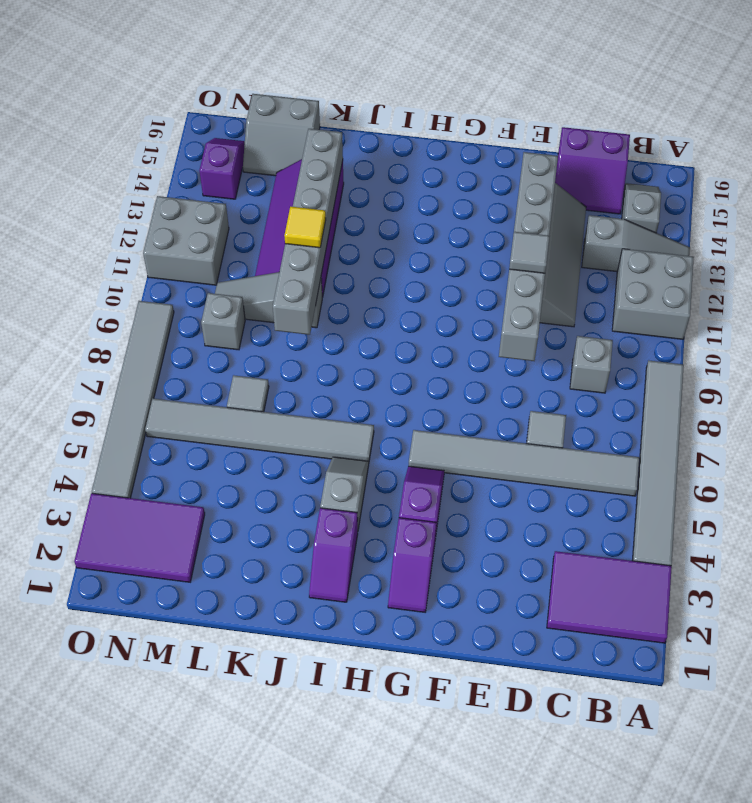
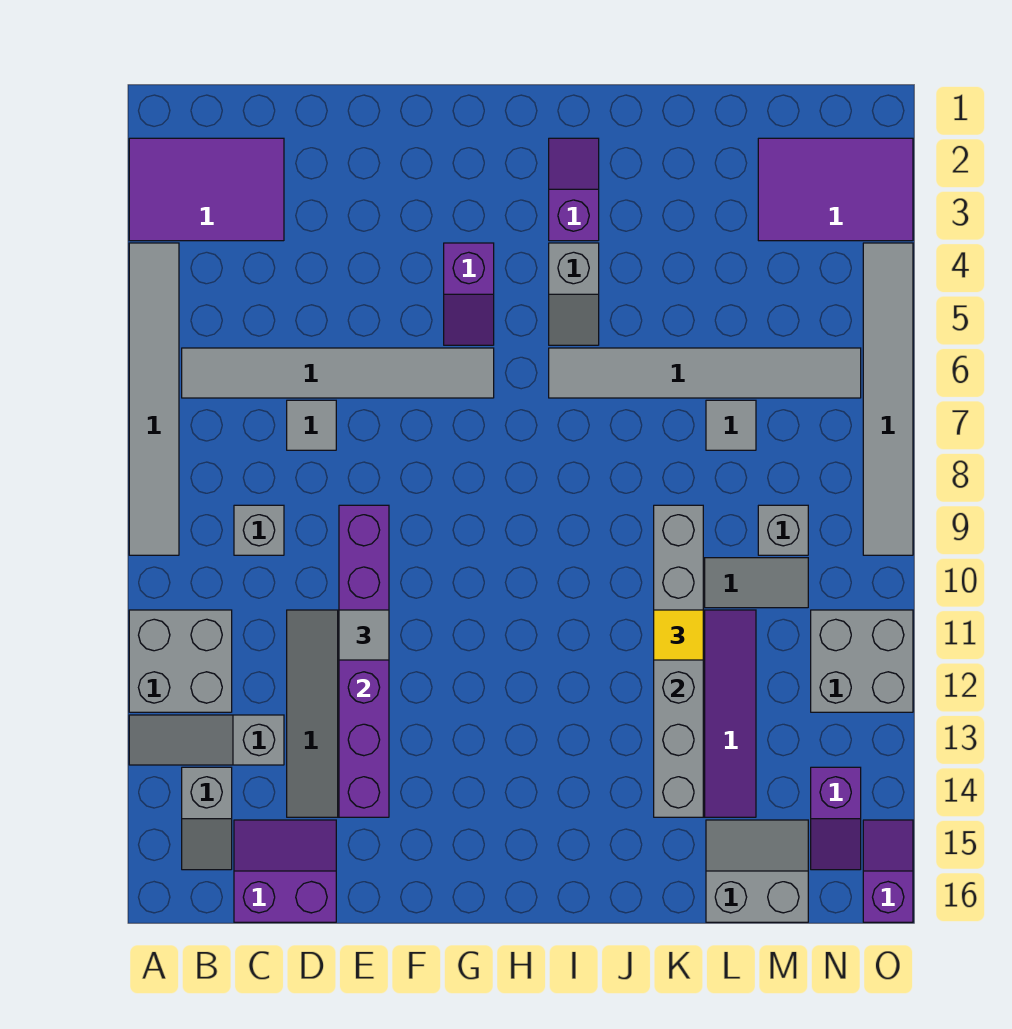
grey 1x6 brick [499,152,558,361] -> purple 1x6 brick [339,505,389,817]
purple 1x2 slope [388,518,436,612] -> purple 1x2 slope moved to [863,820,913,922]

